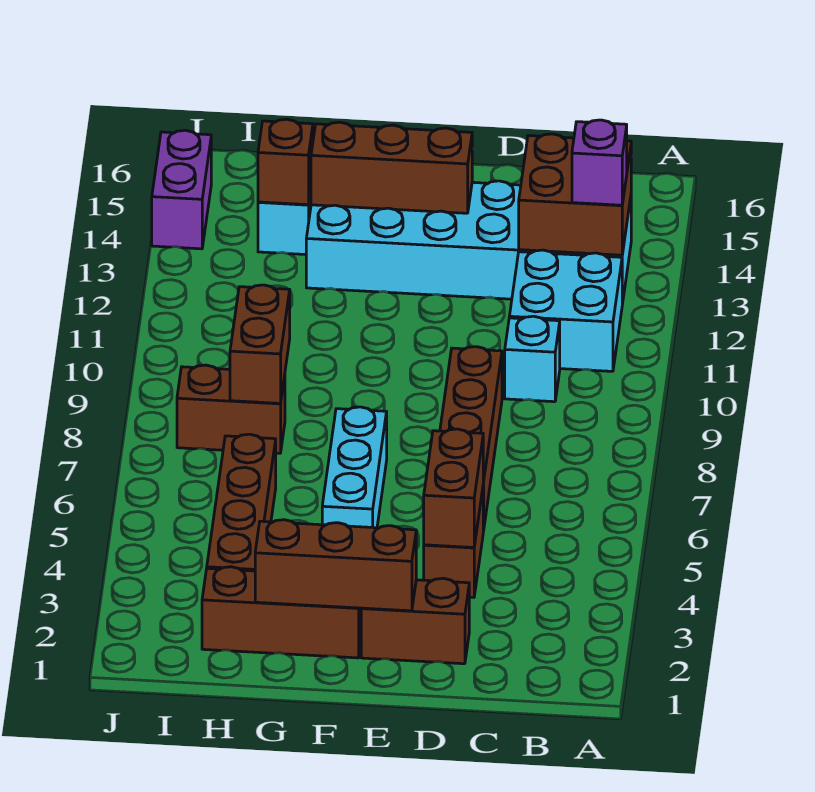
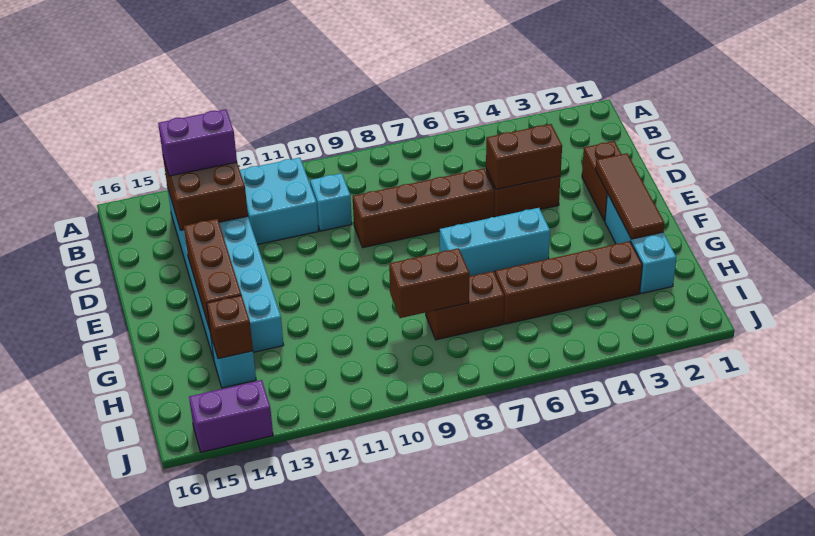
purple 1x1 brick [572,120,627,205] -> purple 1x2 brick [158,109,237,176]
brown 1x3 brick [255,520,416,611] -> brown 1x3 tile [595,153,664,239]
brown 1x3 brick [202,567,361,658] -> cyan 1x3 brick [605,194,676,294]
brown 1x2 brick [177,365,285,453] -> brown 1x2 brick turned to [426,271,504,340]

